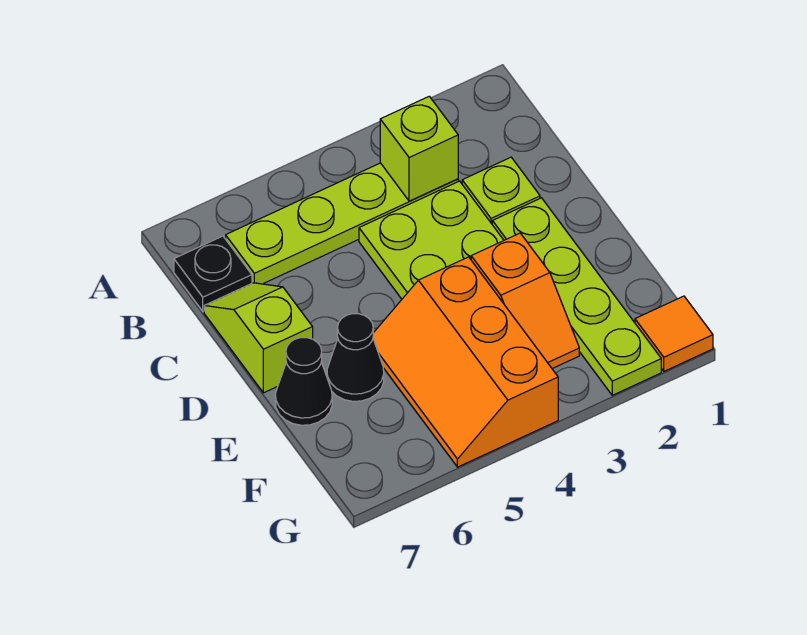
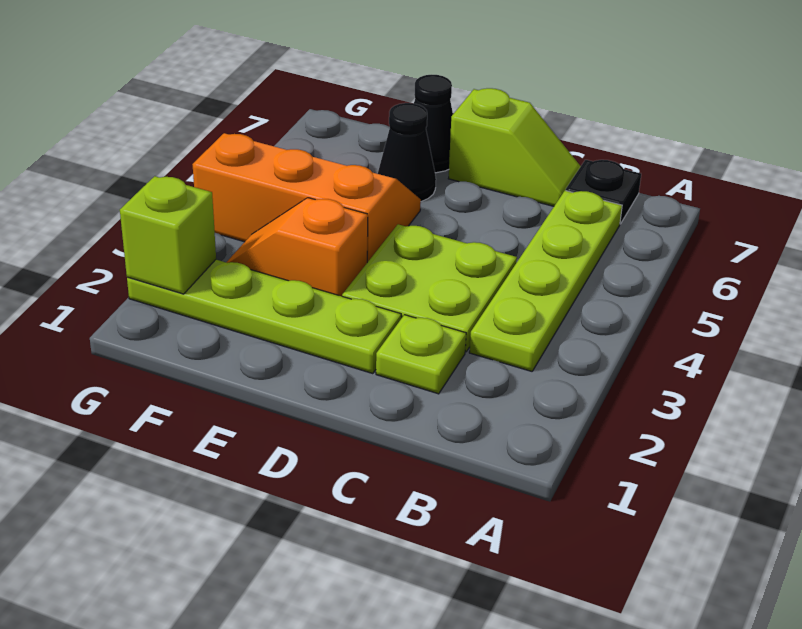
lime 1x1 brick [380,96,458,201] -> lime 1x1 brick moved to [120,176,216,294]
orange 1x1 tile [635,296,713,371] -> none

